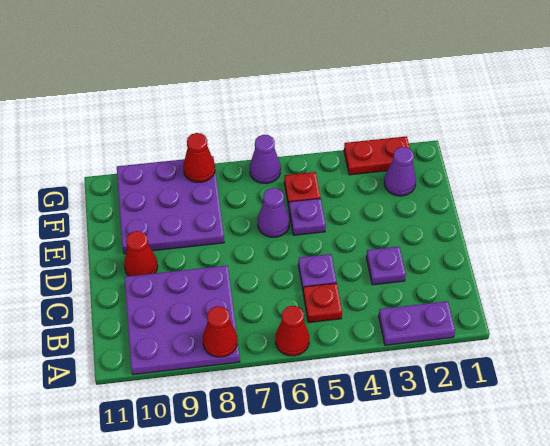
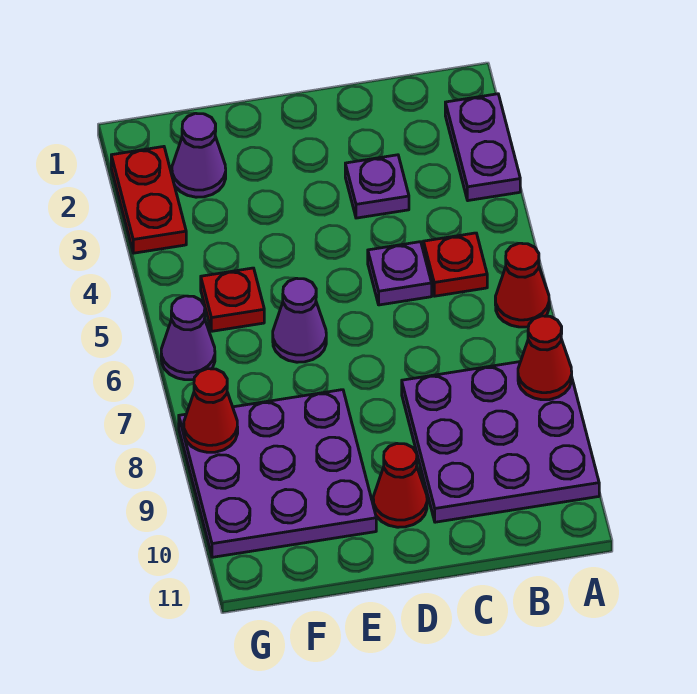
purple 1x1 plate [289,198,326,235] -> none

